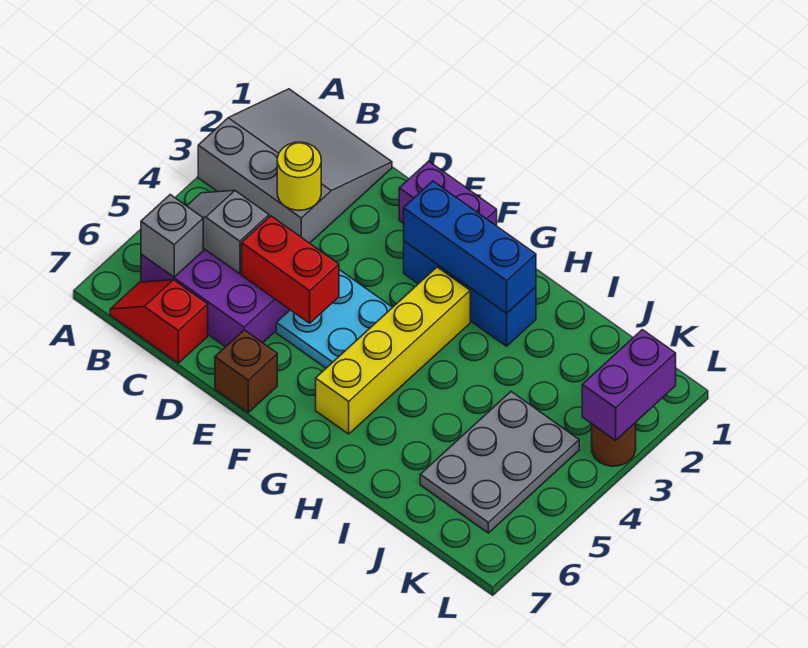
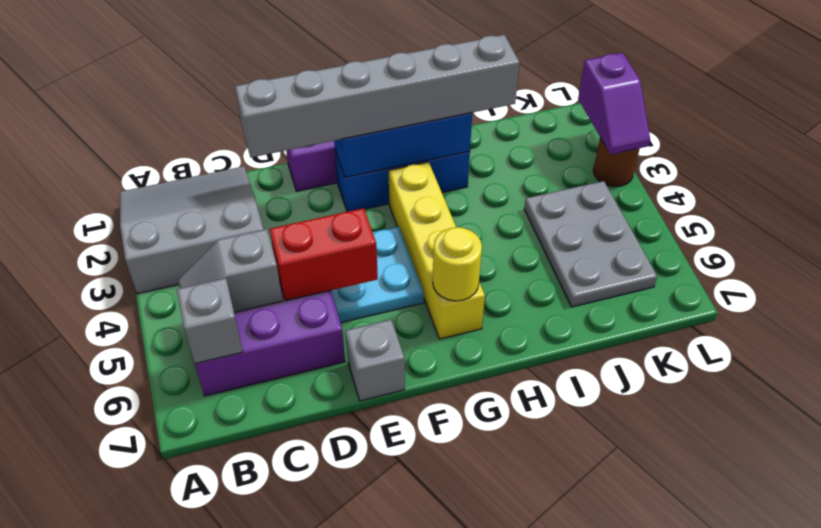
red 1x2 slope [110,280,208,363] -> none
yellow 1x1 round brick [277,142,321,210] -> yellow 1x1 round brick moved to [433,227,482,301]
none -> grey 1x6 brick [235,35,520,157]
brown 1x1 brick [215,330,277,413] -> grey 1x1 brick [345,320,405,401]
purple 1x2 brick [582,330,676,440] -> purple 1x2 slope [578,53,650,154]

